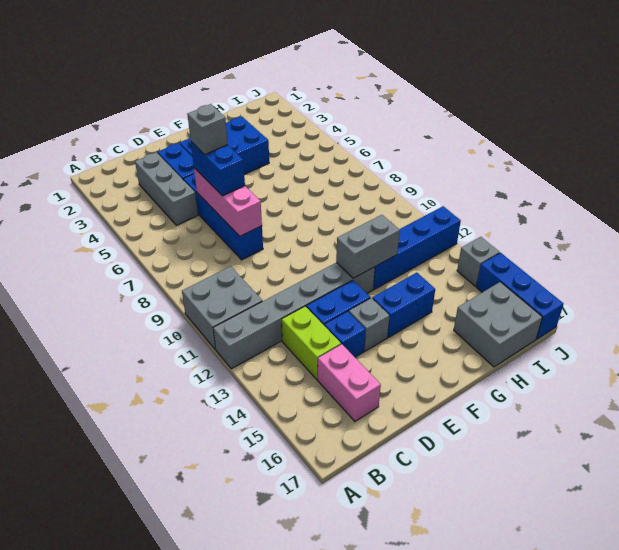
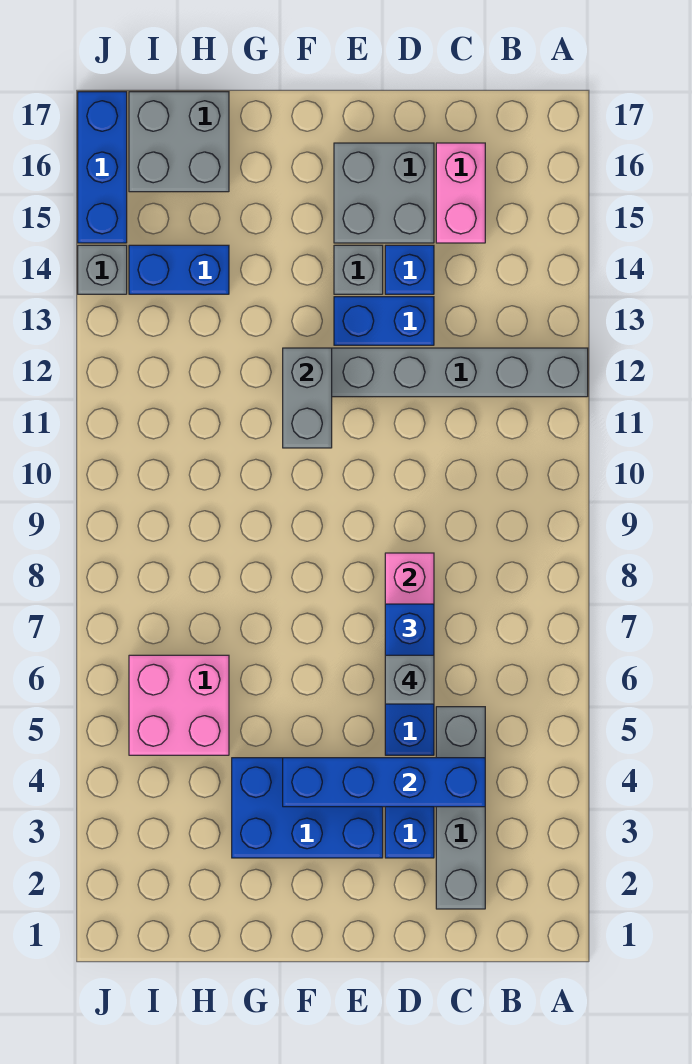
grey 2x2 brick [182,266,262,349] -> grey 2x2 brick moved to [334,143,434,243]
grey 1x3 brick [135,152,198,225] -> grey 1x4 brick [436,707,485,909]
lime 1x2 brick [282,306,341,379] -> none
grey 1x2 brick [336,215,400,278] -> grey 1x2 brick turned to [283,348,332,448]
blue 1x2 brick [372,273,435,337] -> blue 1x2 brick moved to [129,245,229,294]
blue 1x4 brick [373,206,461,289] -> blue 1x4 brick moved to [283,758,485,807]
none -> pink 2x2 brick [129,655,229,755]

